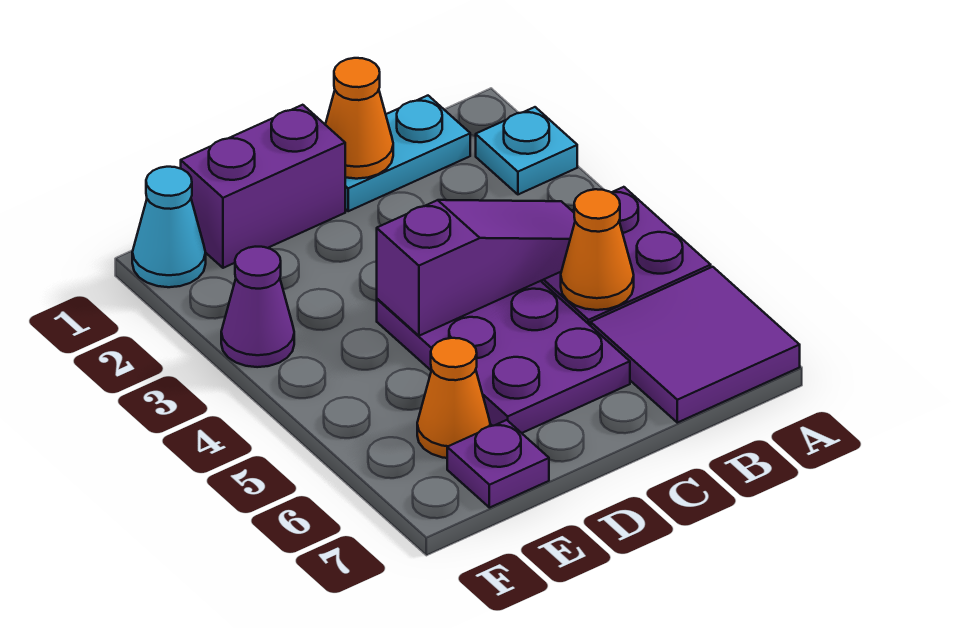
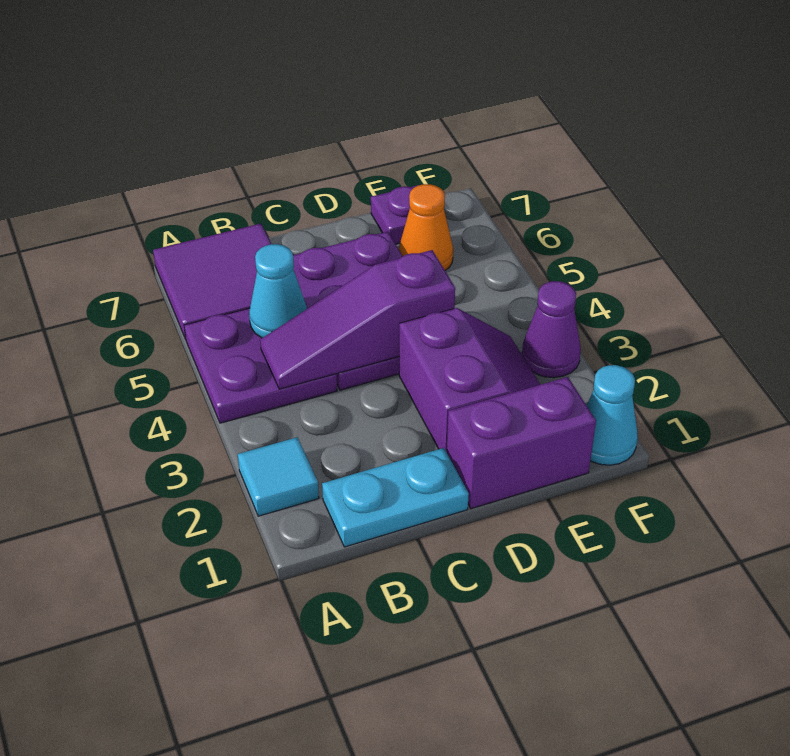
cyan 1x1 plate [476,107,577,194] -> cyan 1x1 tile [238,437,319,516]
orange 1x1 cone [561,189,634,310] -> cyan 1x1 cone [249,244,307,338]
orange 1x1 cone [325,58,393,179] -> none
none -> purple 2x2 slope [399,308,541,452]

